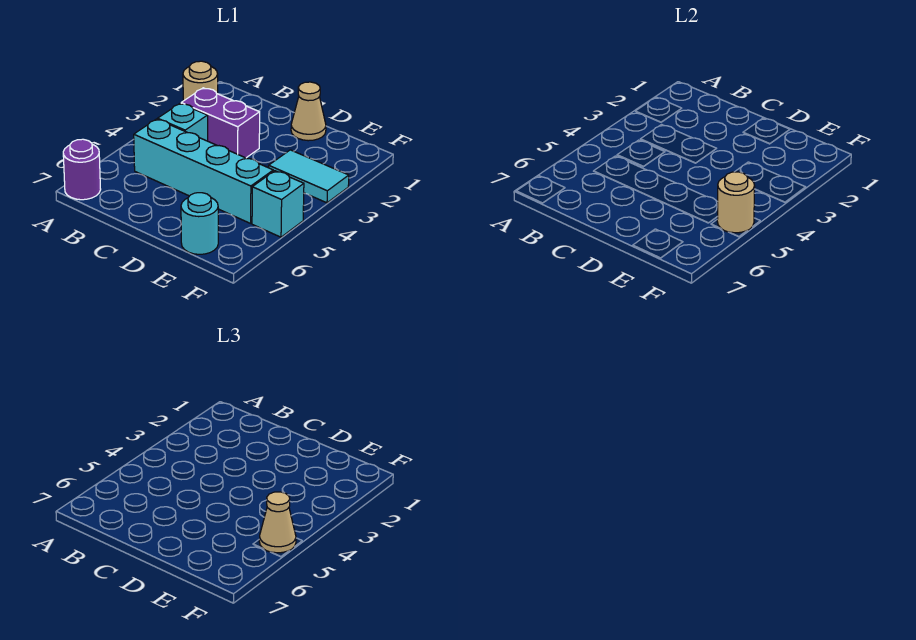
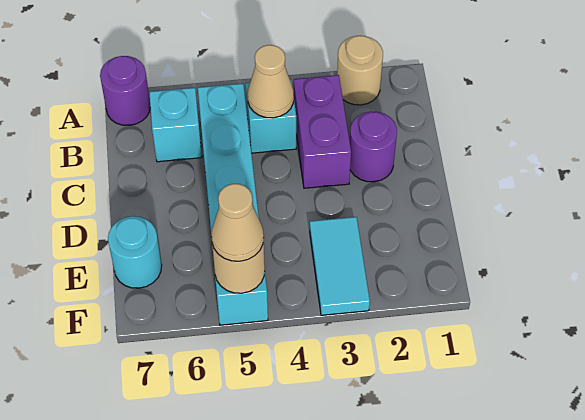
none -> cyan 1x1 brick [149,88,202,162]
none -> purple 1x1 round brick [350,111,397,182]
tan 1x1 cone [291,82,326,141] -> tan 1x1 cone moved to [248,45,294,118]

